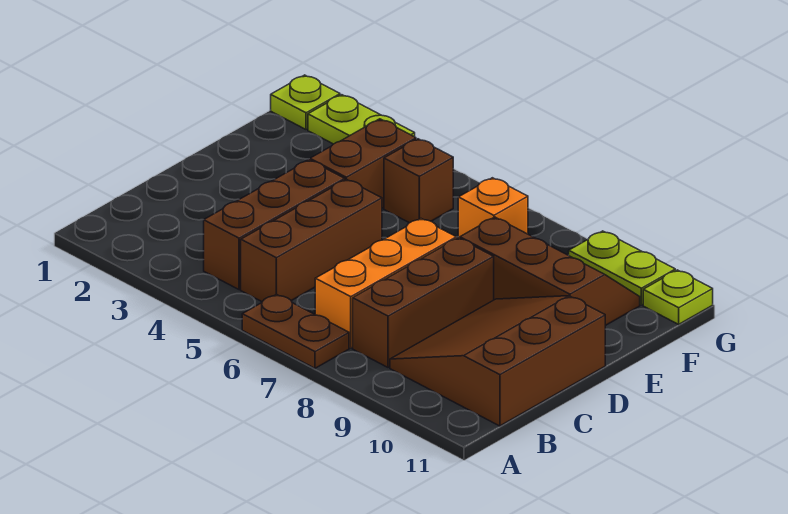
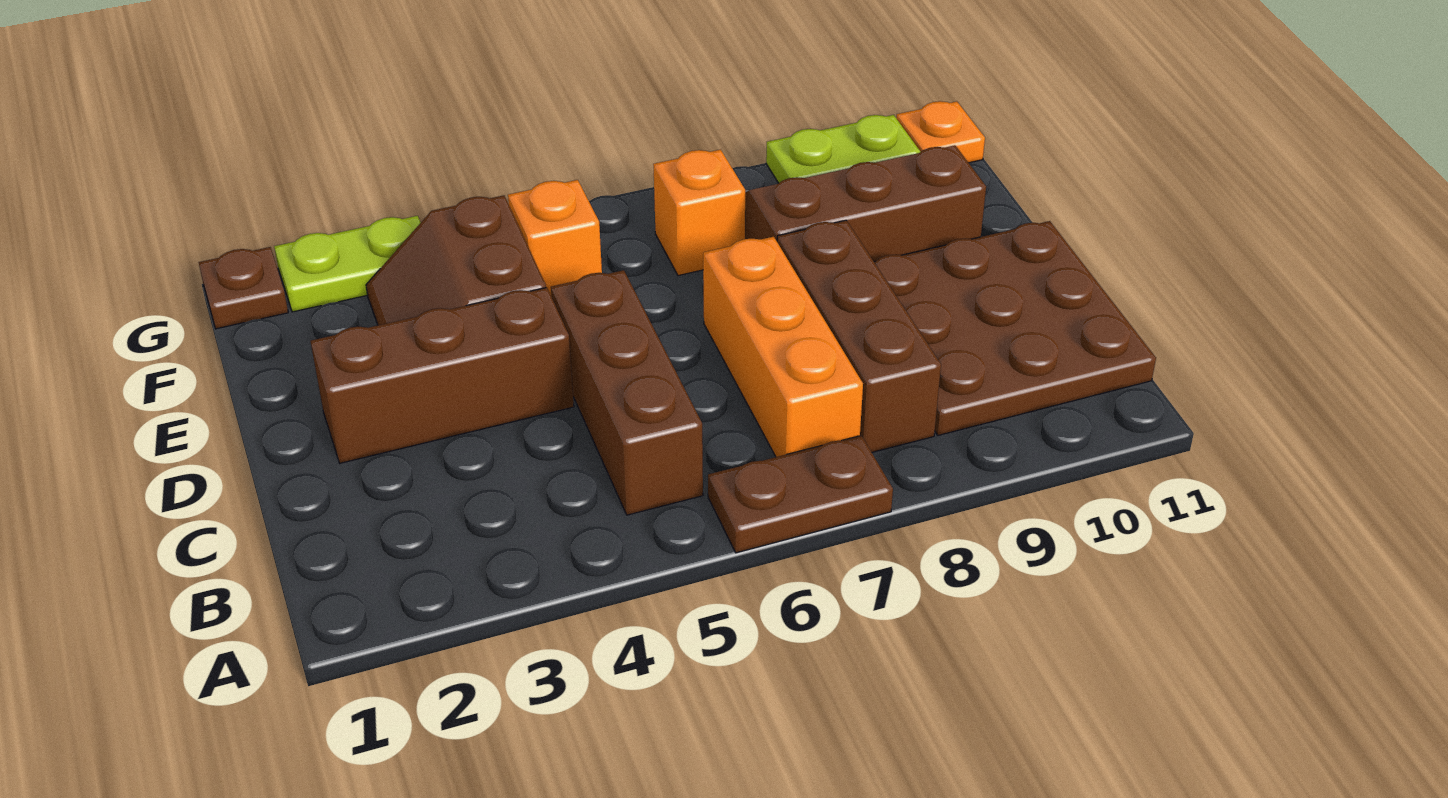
brown 1x3 brick [204,160,345,289] -> brown 1x3 brick turned to [310,288,574,463]
brown 3x3 slope [390,296,605,426] -> brown 3x3 plate [874,221,1156,435]
brown 1x1 brick [384,139,453,223] -> orange 1x1 brick [508,180,602,295]
lime 1x1 plate [271,75,340,129] -> brown 1x1 plate [199,247,288,329]
lime 1x1 plate [643,270,713,324] -> orange 1x1 plate [896,101,985,163]

